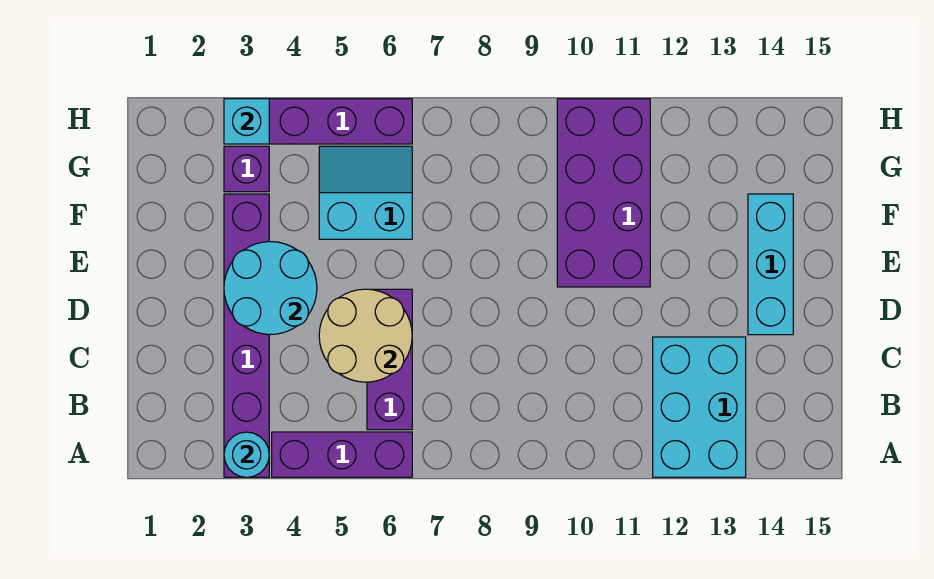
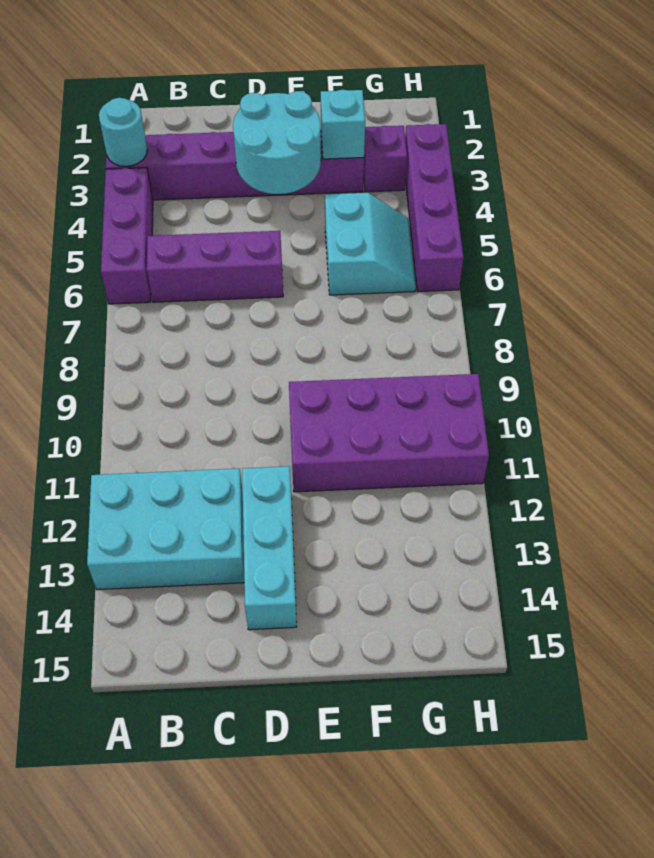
tan 2x2 round brick [319,289,412,382] -> none
cyan 1x3 brick [748,194,793,335] -> cyan 1x3 brick turned to [242,466,297,630]
cyan 1x1 brick [224,99,269,144] -> cyan 1x1 brick moved to [321,90,365,159]

